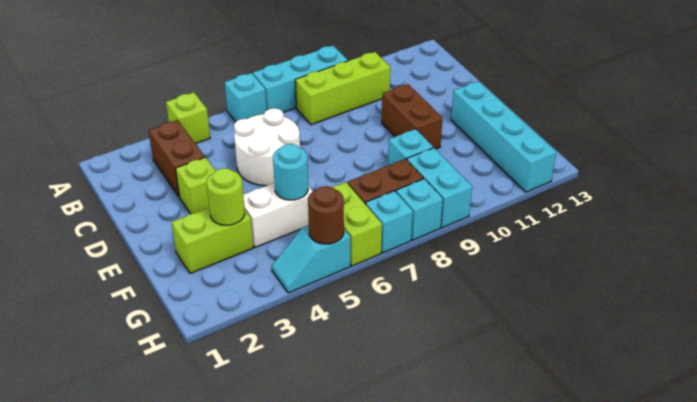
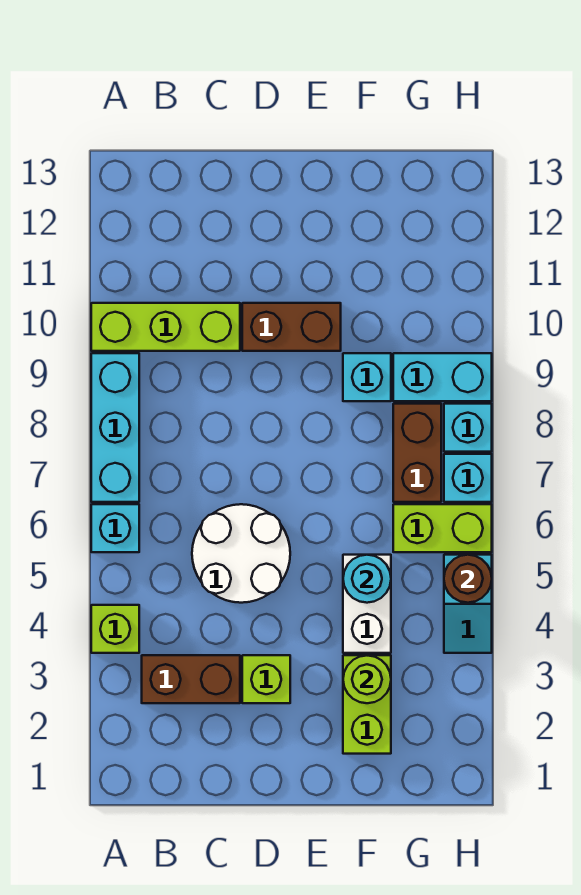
lime 1x3 brick [295,52,390,125] -> lime 1x3 brick turned to [91,303,240,351]
cyan 1x4 brick [451,81,556,192] -> none

